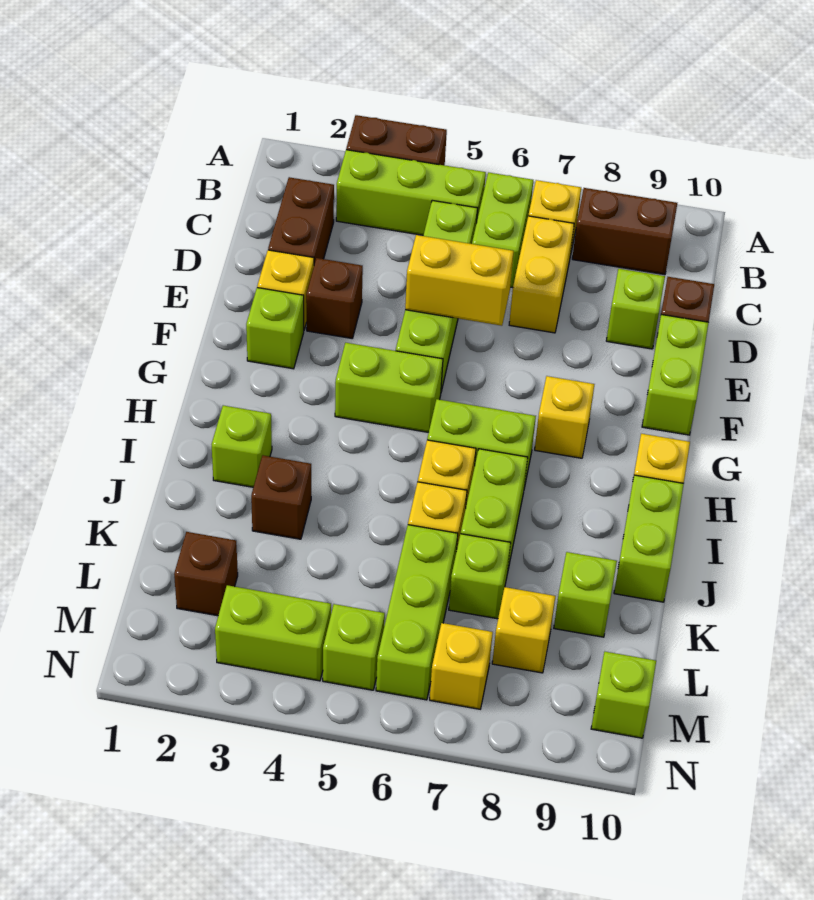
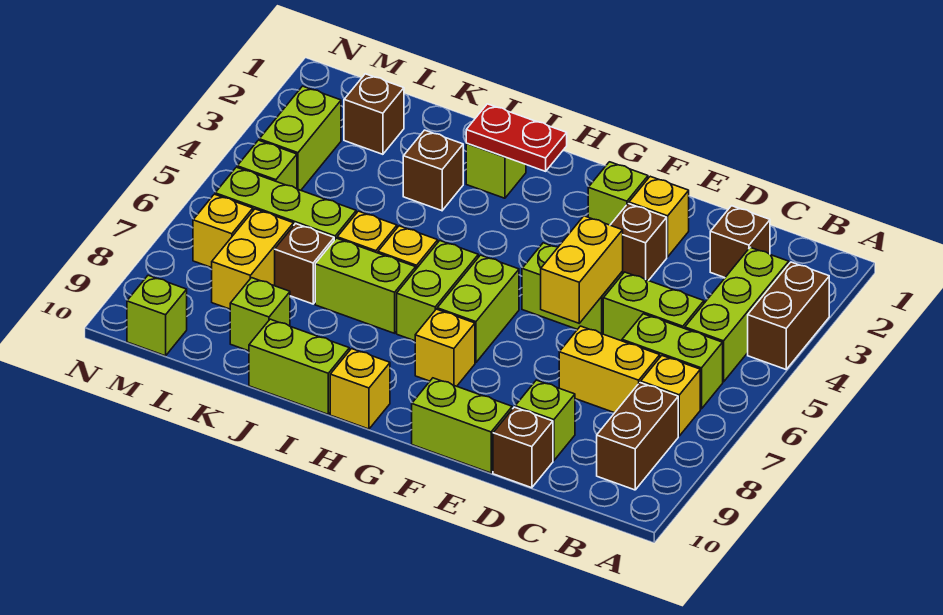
brown 1x2 brick [268,177,334,264] -> brown 1x1 brick [710,206,770,278]
lime 1x2 brick [335,343,443,432] -> lime 1x2 brick moved to [437,255,519,363]
none -> red 1x2 plate [466,104,567,171]
lime 1x1 brick [449,534,511,619] -> brown 1x1 brick [275,224,334,304]
yellow 1x1 brick [492,587,555,673] -> yellow 1x2 brick [212,209,294,309]

